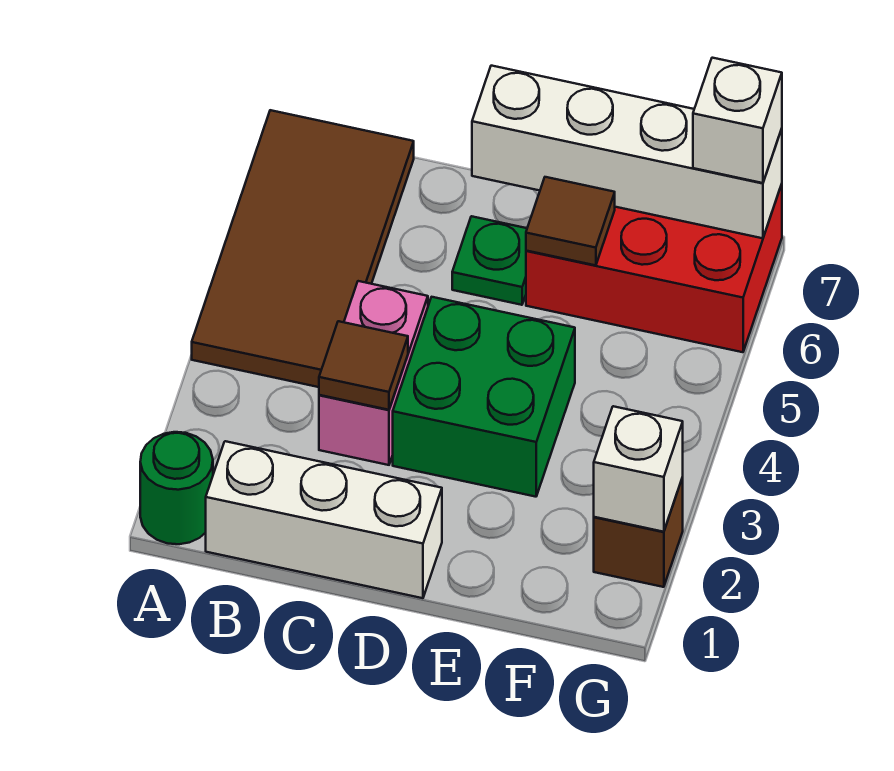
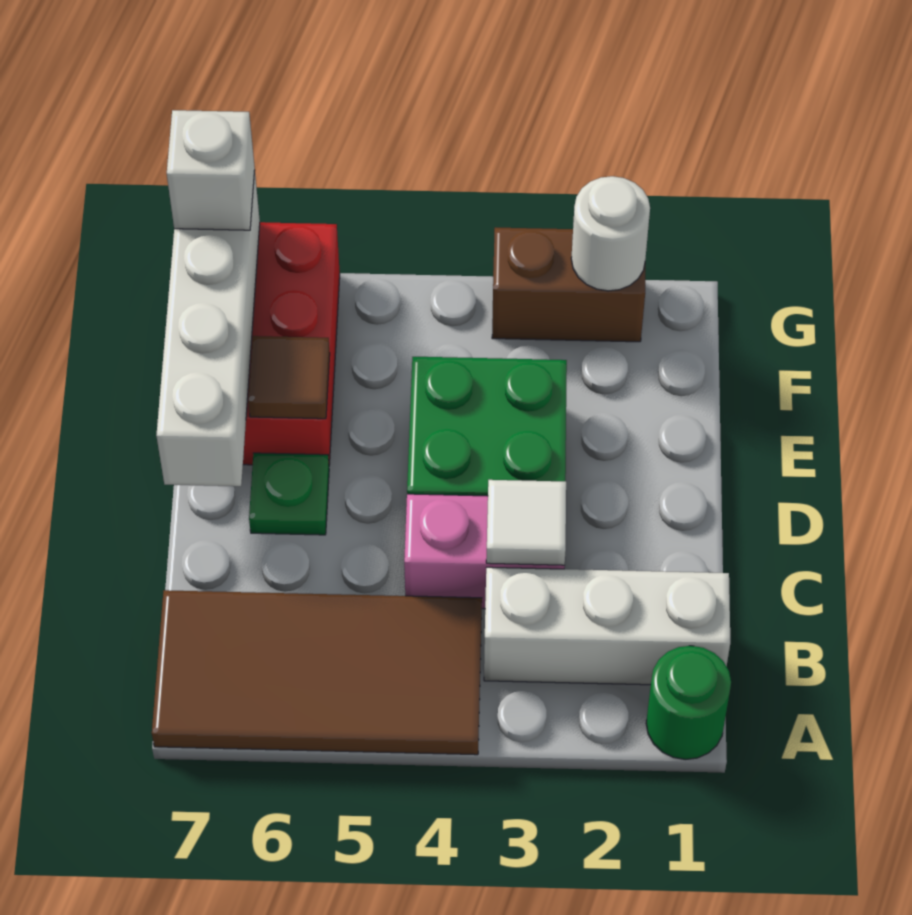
white 1x3 brick [206,441,442,598] -> white 1x3 brick turned to [484,567,730,685]
brown 1x1 tile [319,321,408,410] -> white 1x1 tile [486,480,566,565]
brown 1x1 brick [594,478,683,587] -> brown 1x2 brick [492,227,645,342]
white 1x1 brick [594,406,683,532] -> white 1x1 round brick [571,176,650,291]

